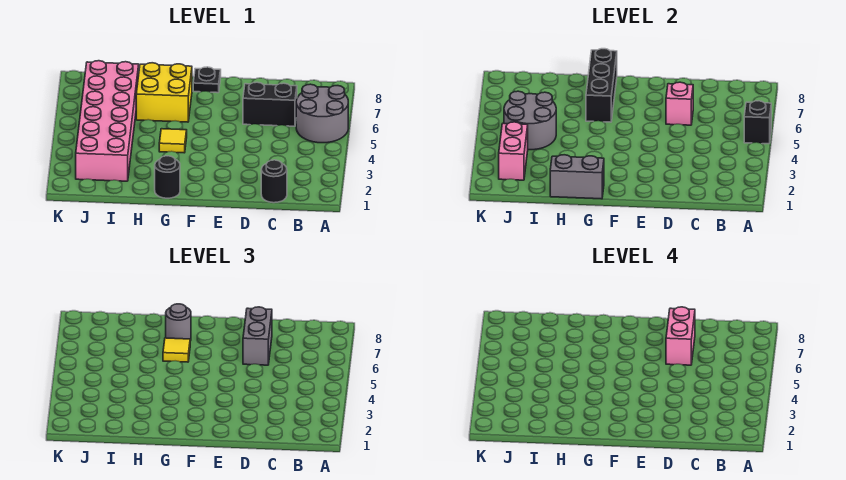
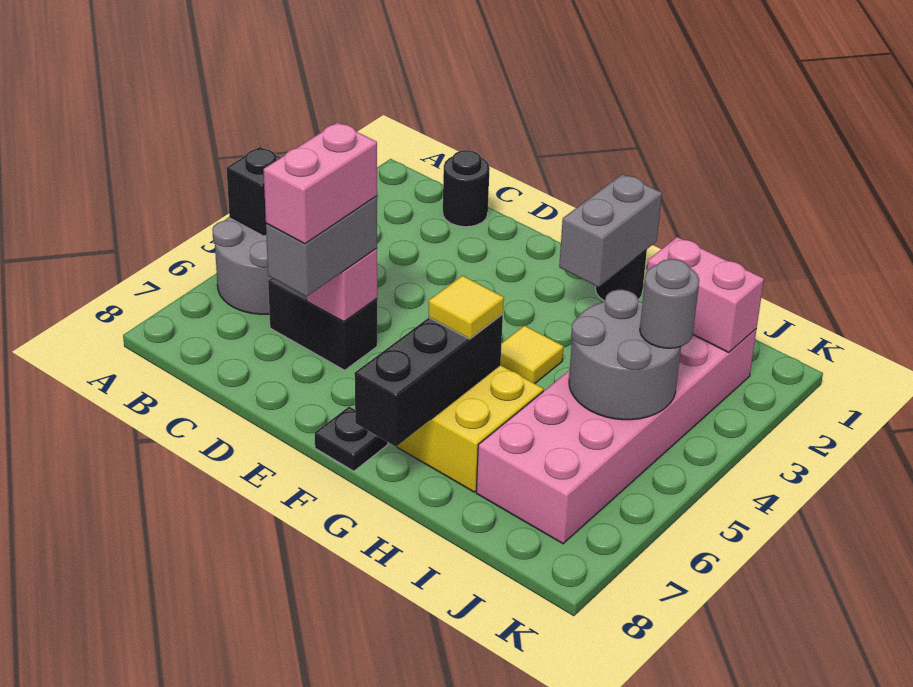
grey 1x2 brick [550,155,604,199] -> grey 1x2 brick turned to [559,174,662,287]
grey 1x1 round brick [166,304,191,341] -> grey 1x1 round brick moved to [640,259,699,348]
pink 1x2 brick [499,122,528,180] -> pink 1x2 brick turned to [647,237,764,352]

